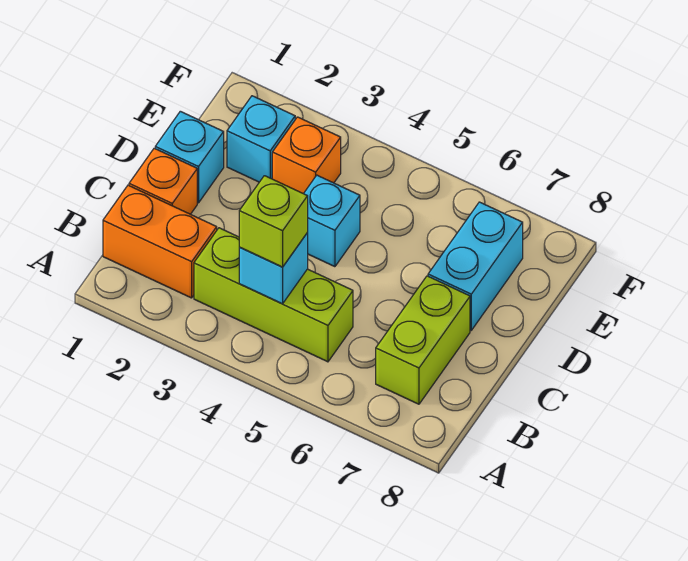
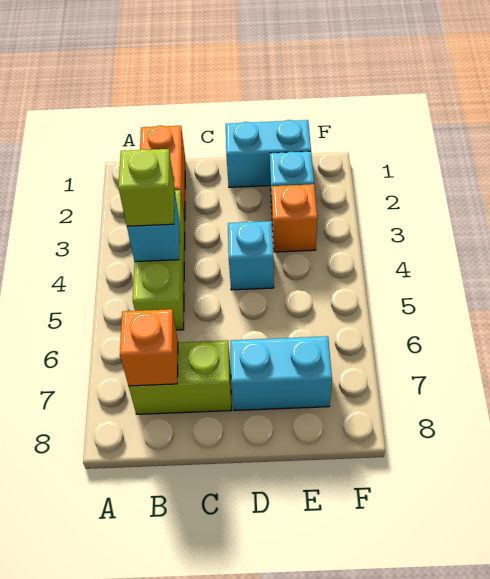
orange 1x1 brick [129,148,197,214] -> orange 1x1 brick moved to [120,309,178,386]
cyan 1x1 brick [155,111,224,203] -> cyan 1x2 brick [226,120,311,187]

